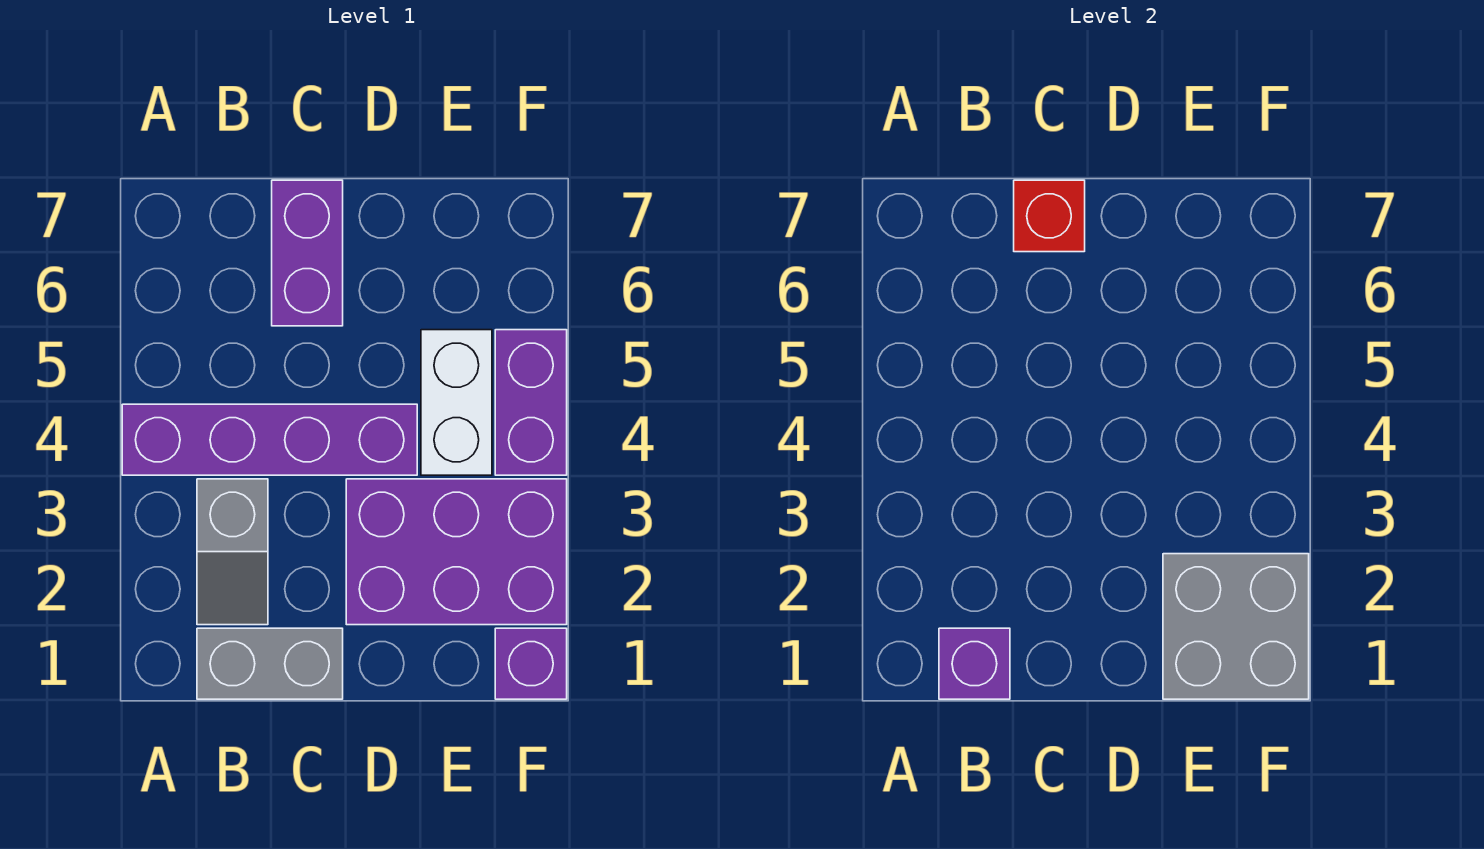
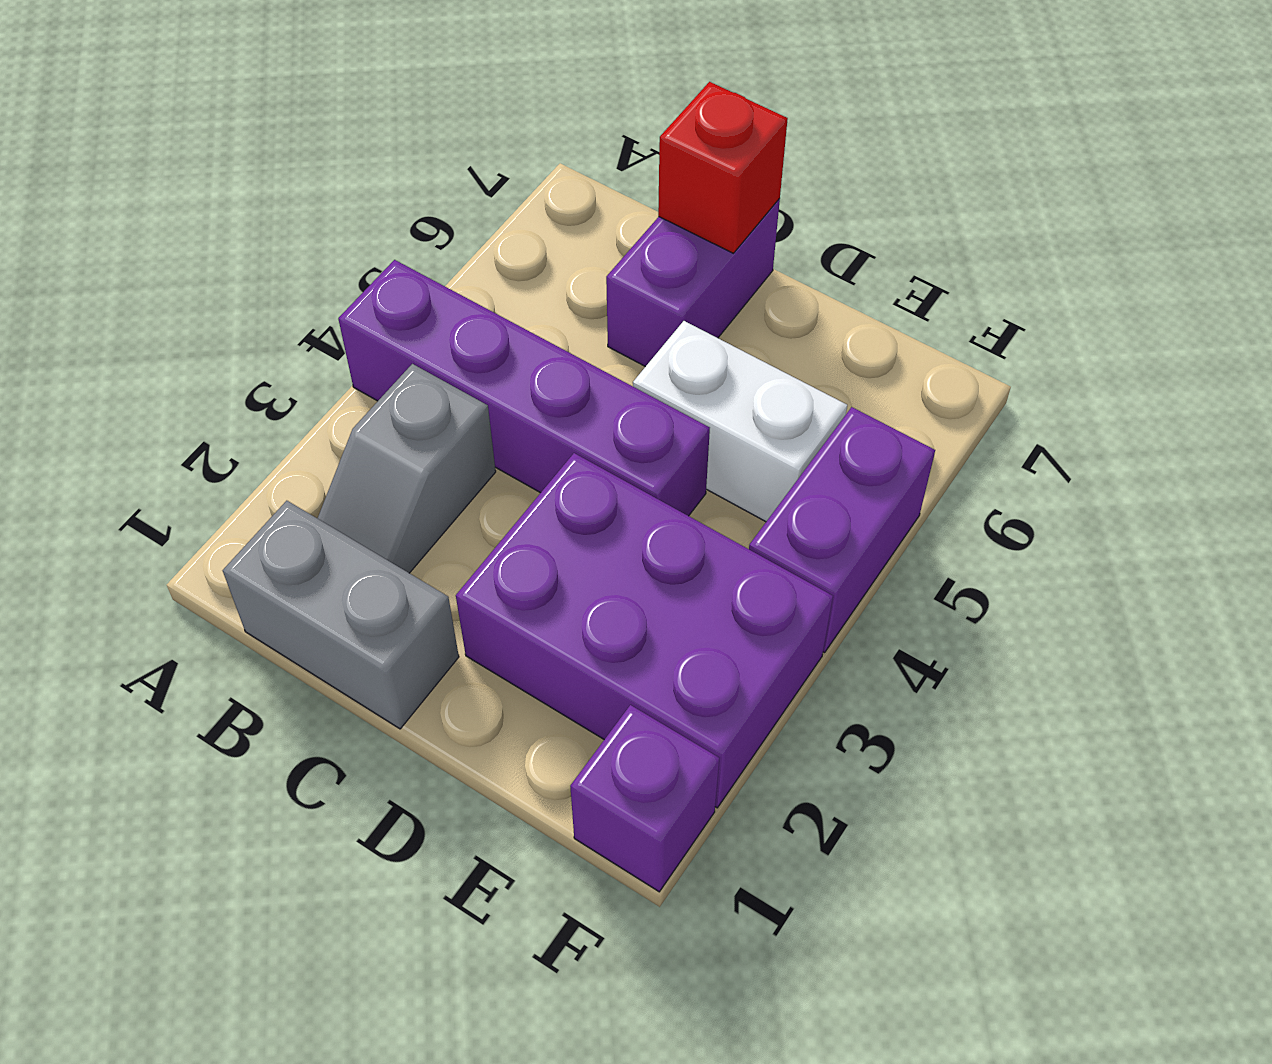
purple 1x1 brick [939,628,1010,699] -> none
grey 2x2 brick [1163,554,1309,699] -> none
white 1x2 brick [421,330,492,475] -> white 1x2 brick turned to [633,321,847,522]

